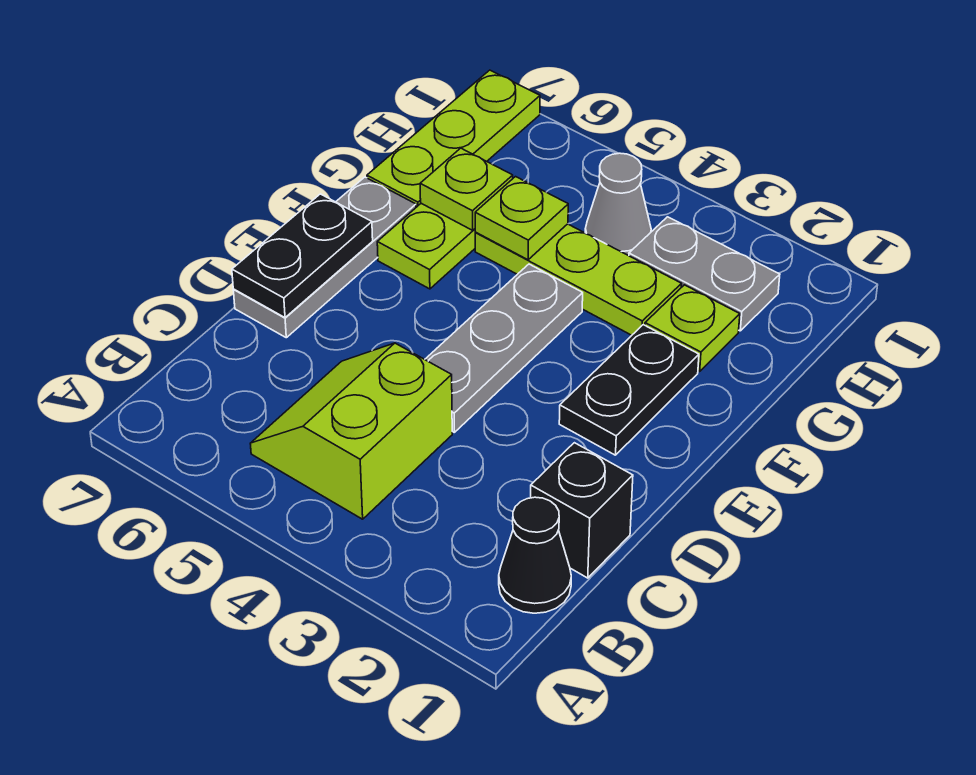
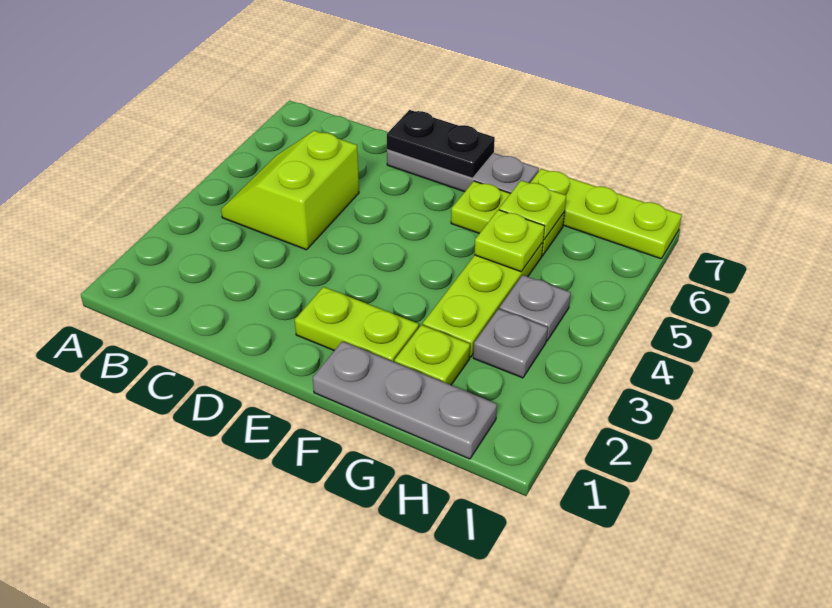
black 1x1 cone [499,497,571,613] -> none
lime 2x2 slope [250,343,452,519] -> lime 2x2 slope turned to [221,131,359,250]
black 1x1 brick [531,443,633,578] -> none
grey 1x3 plate [425,264,583,432] -> grey 1x3 plate moved to [313,341,497,459]
black 1x2 plate [559,325,699,455] -> lime 1x2 plate [295,287,419,362]
grey 1x2 plate [629,217,780,331] -> grey 1x1 plate [473,309,548,378]
grey 1x1 cone [585,153,651,256] -> grey 1x1 plate [499,275,571,341]

